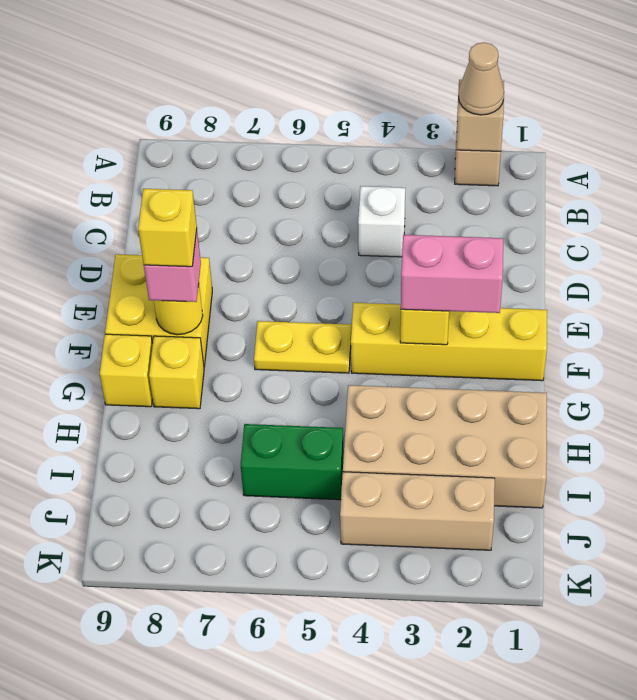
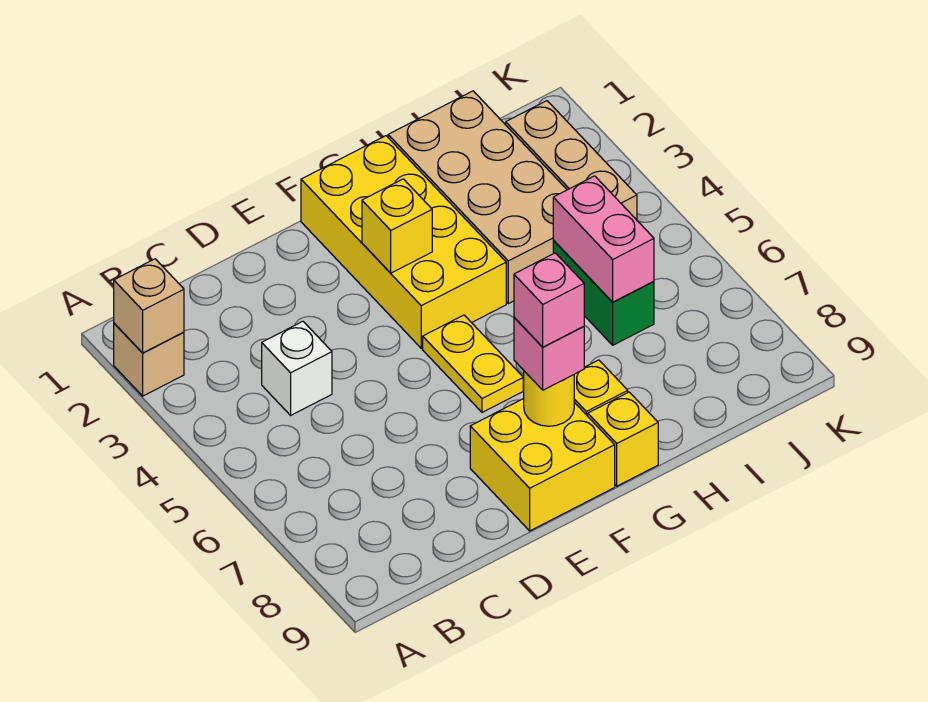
tan 1x1 cone [458,42,504,115] -> none
yellow 1x4 brick [351,303,547,381] -> yellow 2x4 brick [301,136,506,348]
pink 1x2 brick [401,235,503,313] -> pink 1x2 brick moved to [553,176,654,302]
yellow 1x1 brick [138,189,197,267] -> pink 1x1 brick [514,253,584,347]

